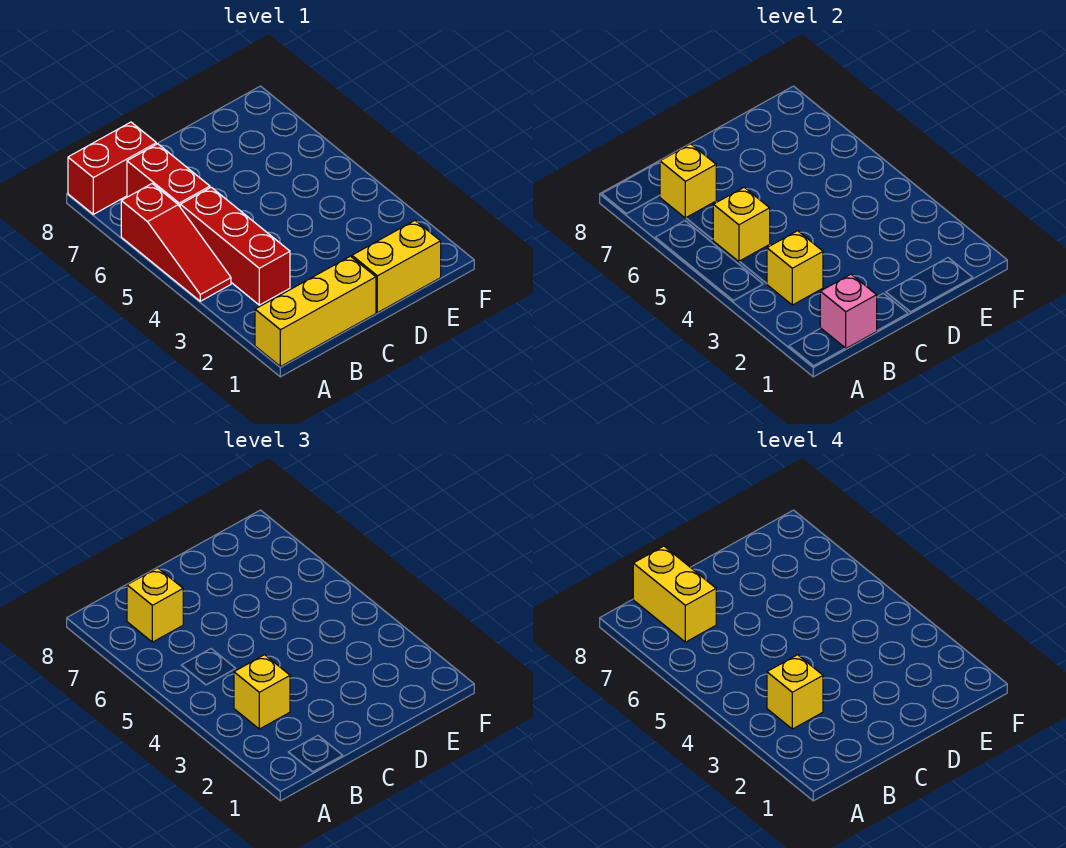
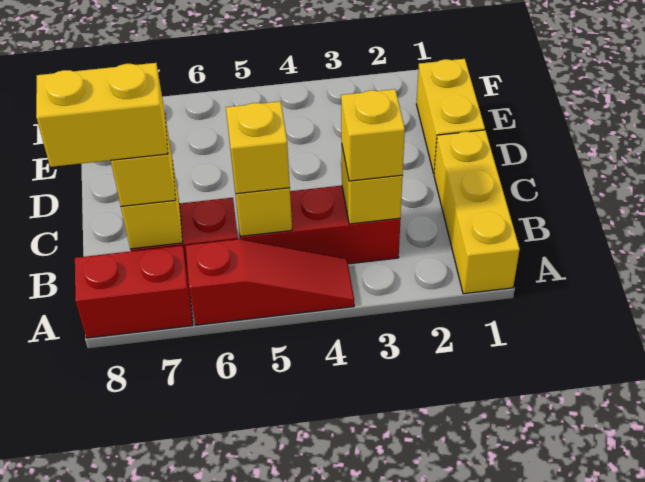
red 1x2 brick [68,122,156,214] -> red 1x2 brick turned to [75,245,193,338]
pink 1x1 brick [820,274,877,348] -> none
yellow 1x1 brick [767,655,823,729] -> yellow 1x1 brick moved to [226,101,290,194]

